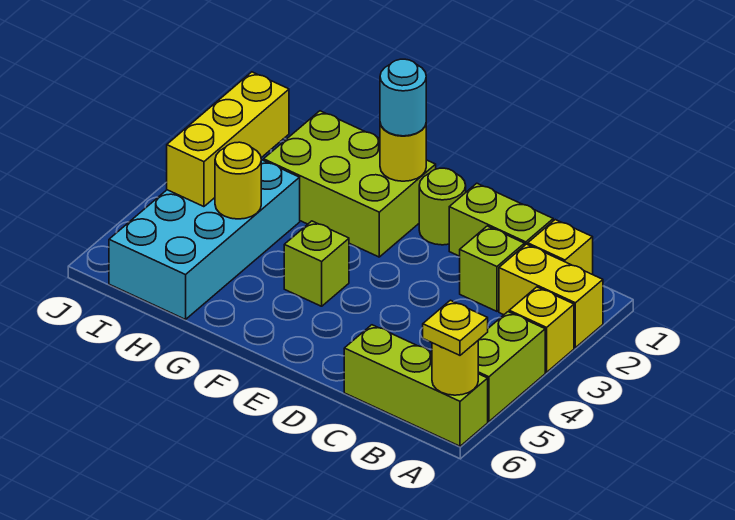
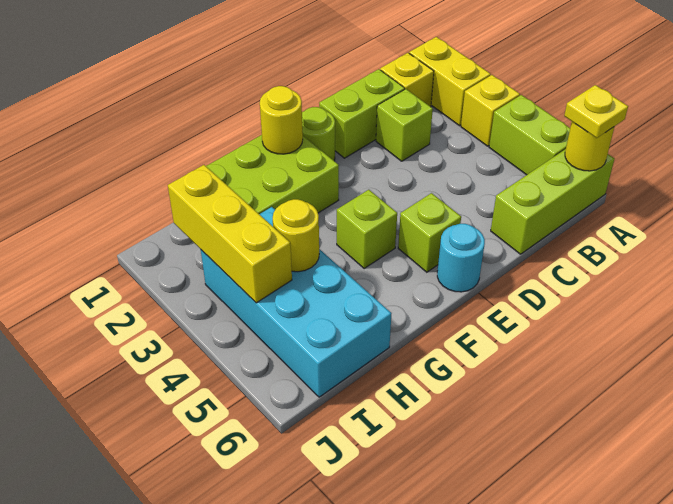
yellow 1x2 brick [499,244,603,348] -> yellow 1x2 brick turned to [409,37,491,126]
none -> lime 1x1 brick [398,193,461,272]
cyan 1x1 round brick [380,59,426,136] -> cyan 1x1 round brick moved to [437,224,485,292]

